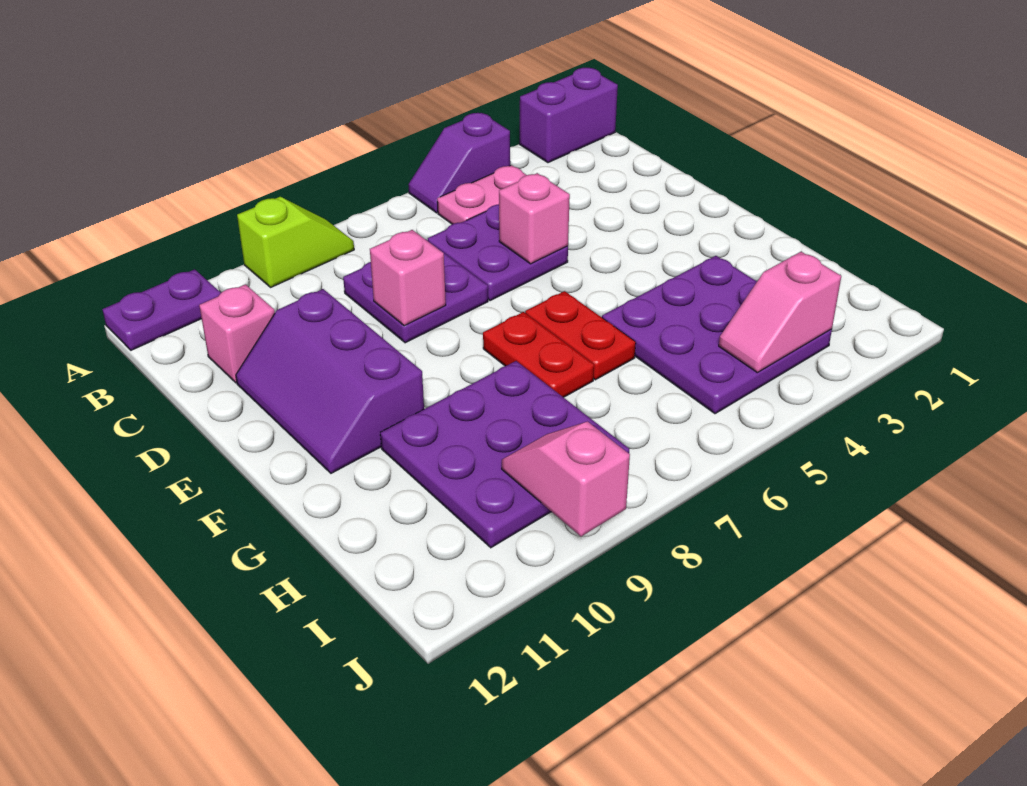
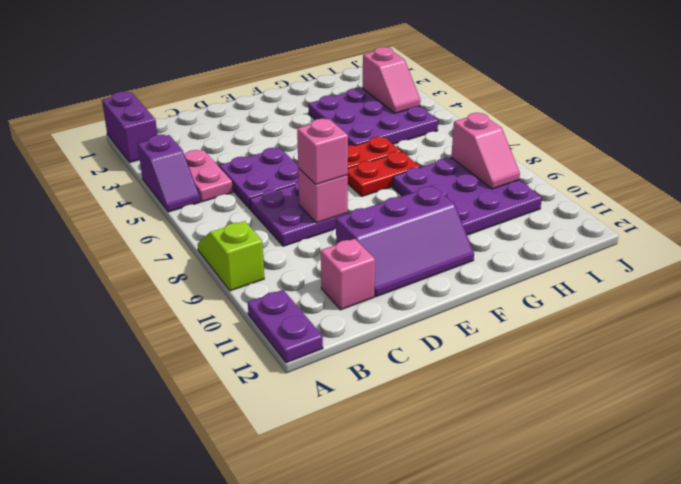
pink 1x1 brick [499,173,570,264] -> pink 1x1 brick moved to [297,119,348,184]
pink 1x2 slope [502,422,630,536] -> pink 1x2 slope turned to [451,113,520,189]

